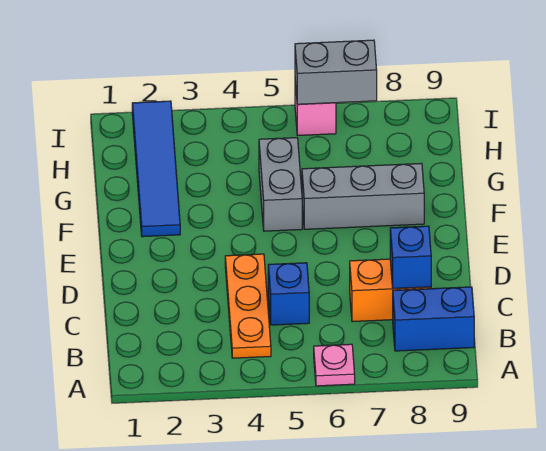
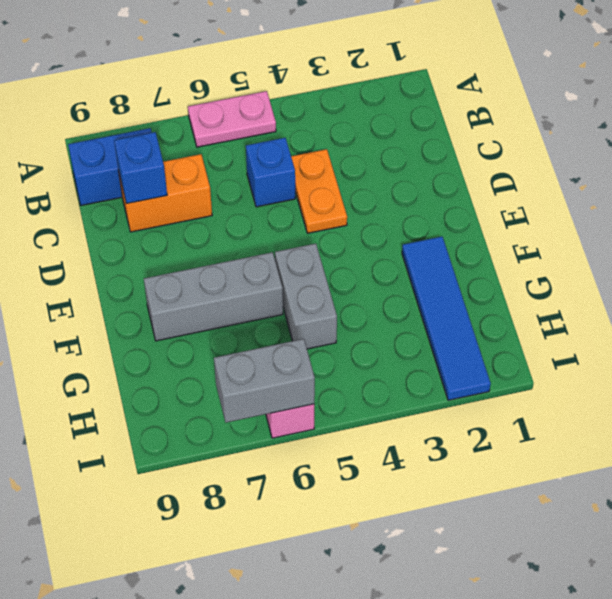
pink 1x1 plate [314,344,355,386] -> pink 1x2 plate [188,91,276,147]
orange 1x3 plate [225,254,271,358] -> orange 1x2 plate [291,149,347,233]

